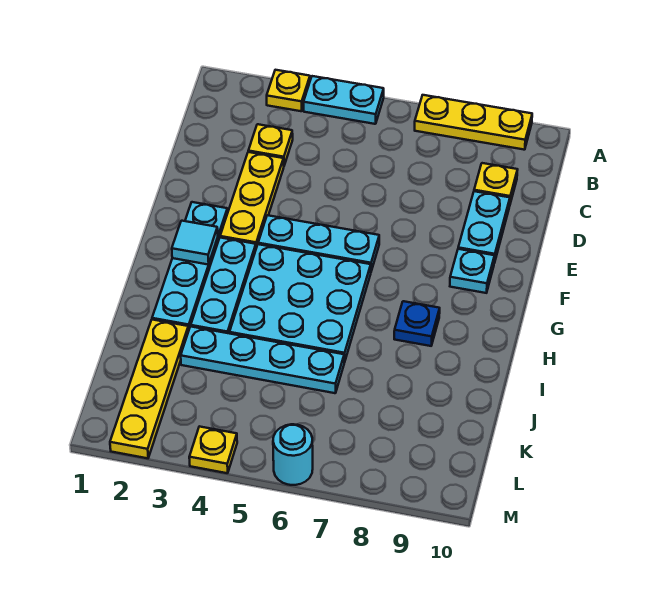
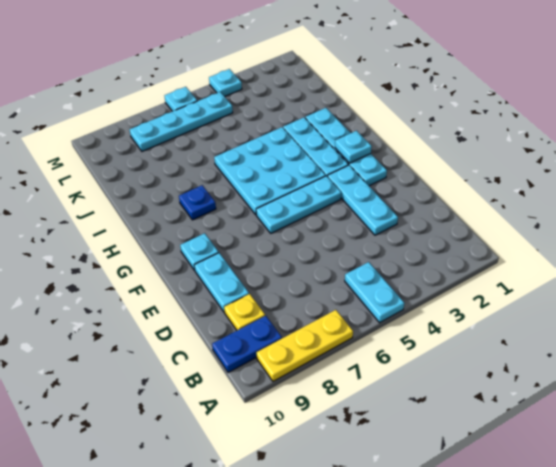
yellow 1x1 plate [267,70,310,111] -> none
cyan 1x2 plate [304,76,384,124] -> cyan 1x2 plate turned to [345,262,404,323]
none -> blue 1x2 plate [212,316,282,373]
yellow 1x1 plate [248,124,293,165] -> none
yellow 1x3 plate [220,152,284,248] -> cyan 1x3 plate [328,165,398,235]
cyan 1x1 tile [172,221,218,265] -> cyan 1x1 plate [335,131,372,163]
yellow 1x4 plate [110,320,189,458] -> none
cyan 1x4 plate [181,326,344,393] -> cyan 1x4 plate moved to [130,92,233,151]
yellow 1x1 plate [189,426,237,473] -> cyan 1x1 plate [209,69,242,97]
cyan 1x1 round brick [273,424,313,485] -> cyan 1x1 plate [165,87,197,111]

